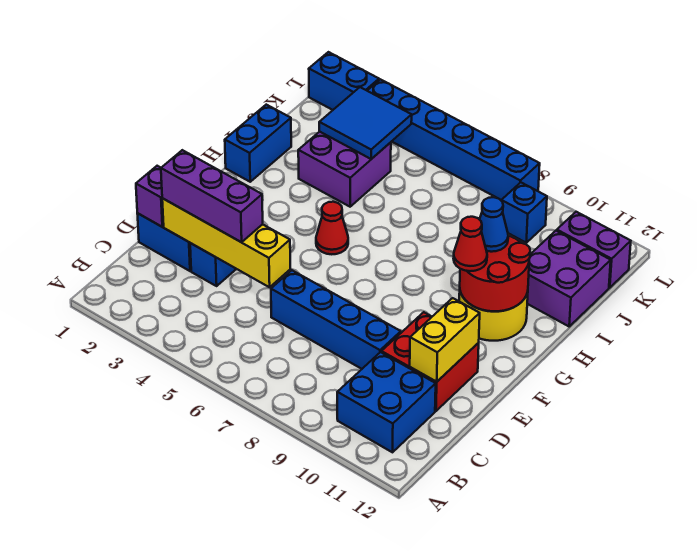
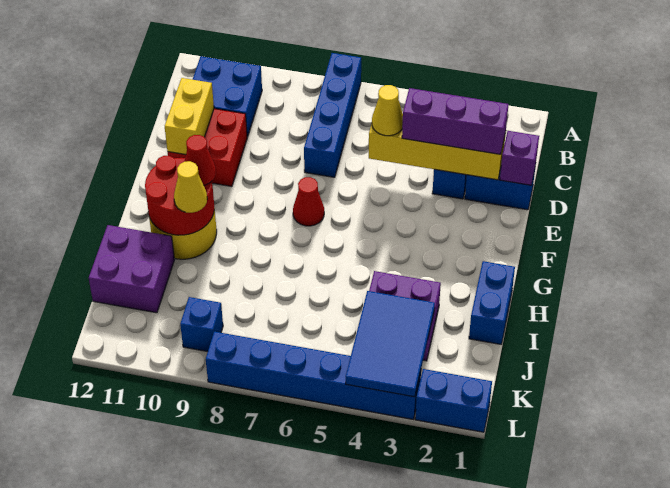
none -> yellow 1x1 cone [372,85,403,136]
blue 1x4 brick [271,270,401,369] -> blue 1x4 brick turned to [304,53,361,177]
red 1x1 cone [316,202,348,254] -> red 1x1 cone moved to [293,177,324,226]
blue 1x1 cone [479,197,508,252] -> yellow 1x1 cone [174,161,207,213]
blue 2x2 tile [319,87,412,159] -> blue 2x3 tile [346,291,435,397]
purple 1x2 brick [557,212,631,288] -> none

